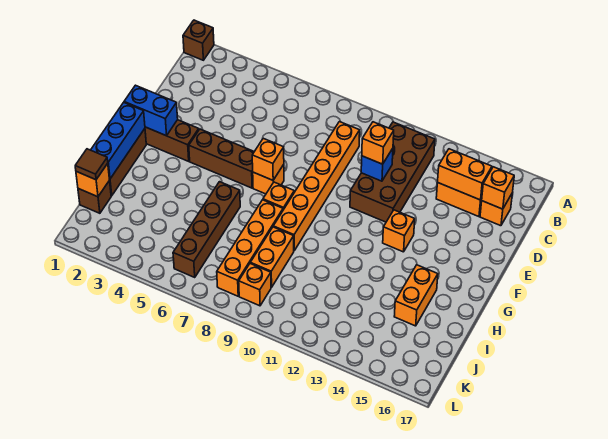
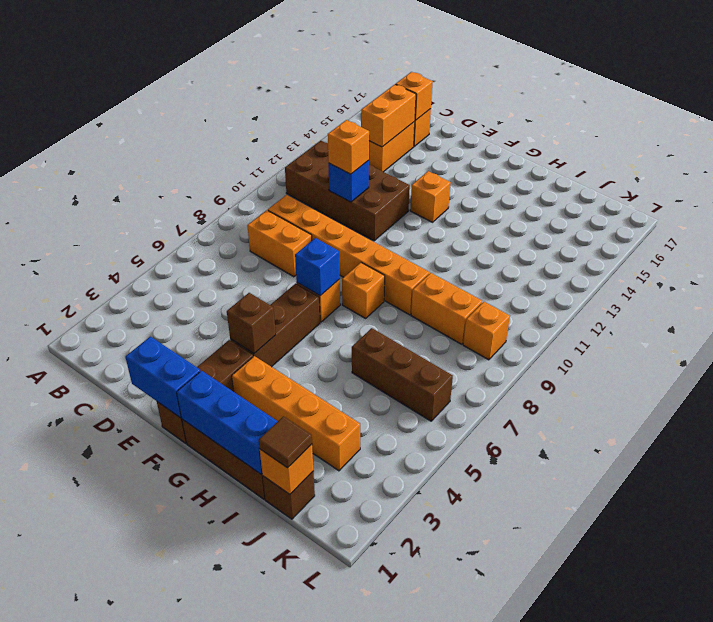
brown 1x1 brick [183,20,214,60] -> brown 1x1 brick moved to [227,293,276,354]
blue 1x2 brick [124,85,178,136] -> blue 1x2 brick turned to [125,337,200,418]
orange 1x1 brick [252,138,284,180] -> blue 1x1 brick [295,238,340,296]
brown 1x4 brick [173,182,240,277] -> brown 1x3 brick [352,328,453,421]
orange 1x4 brick [217,200,283,296] -> orange 1x4 brick moved to [232,356,360,471]
orange 1x2 brick [394,265,438,326] -> orange 1x2 brick moved to [247,210,312,277]

